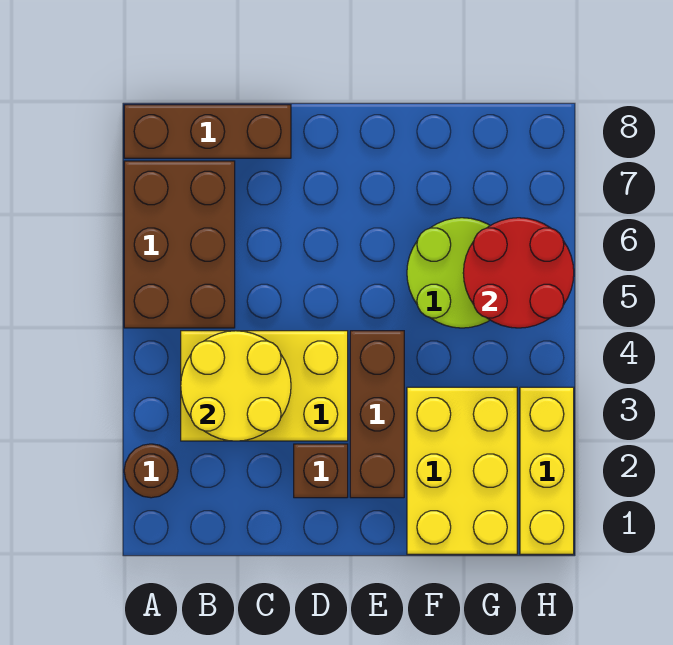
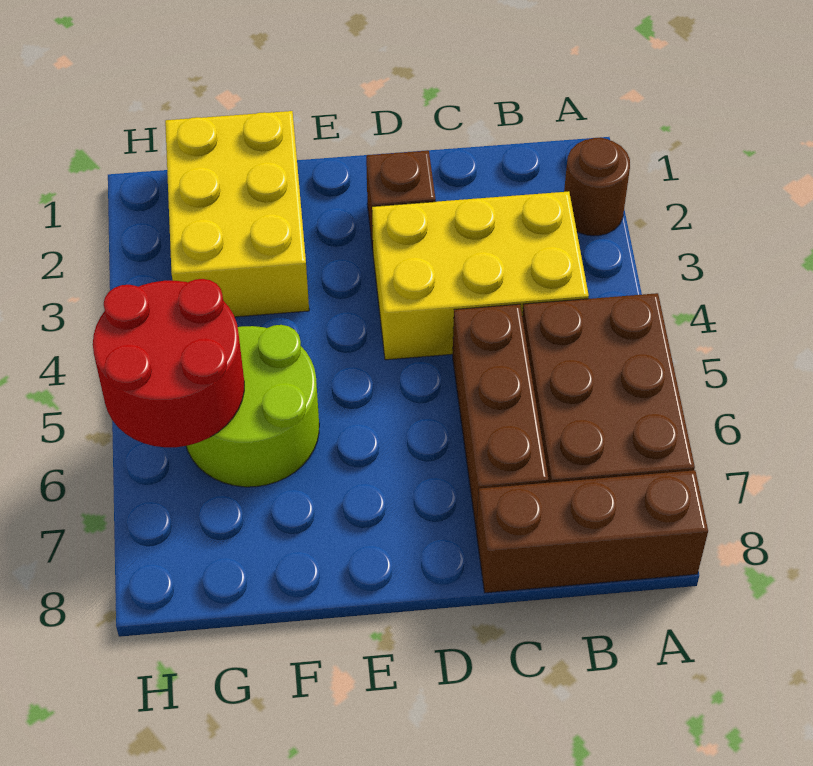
yellow 2x2 round brick [181,331,291,441] -> none
brown 1x3 brick [350,331,404,498] -> brown 1x3 brick moved to [453,304,548,530]
yellow 1x3 brick [520,387,574,554] -> none

